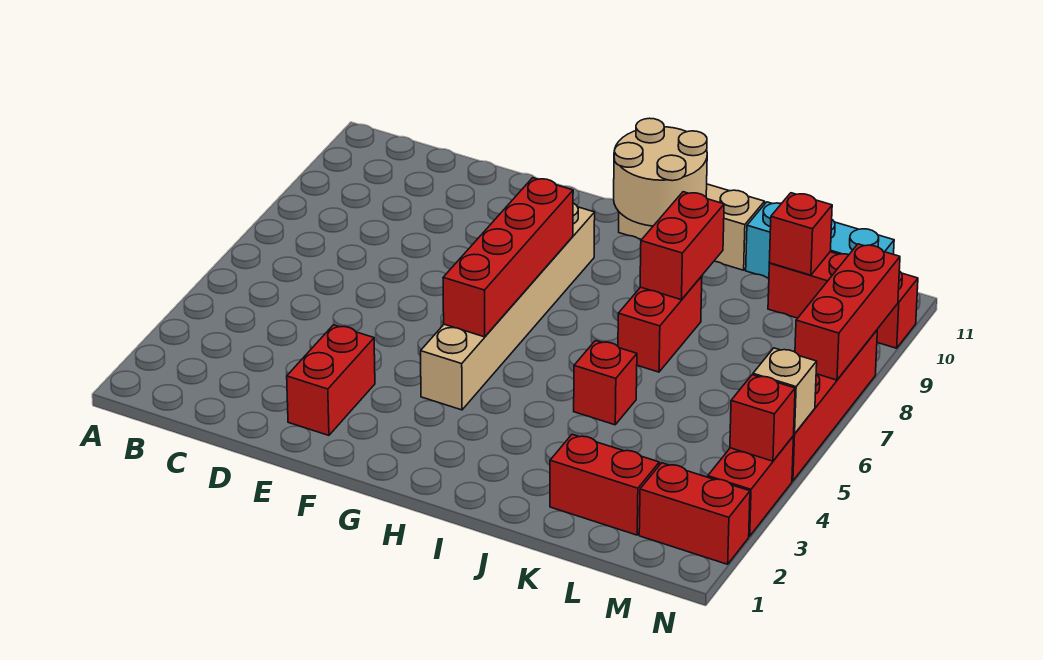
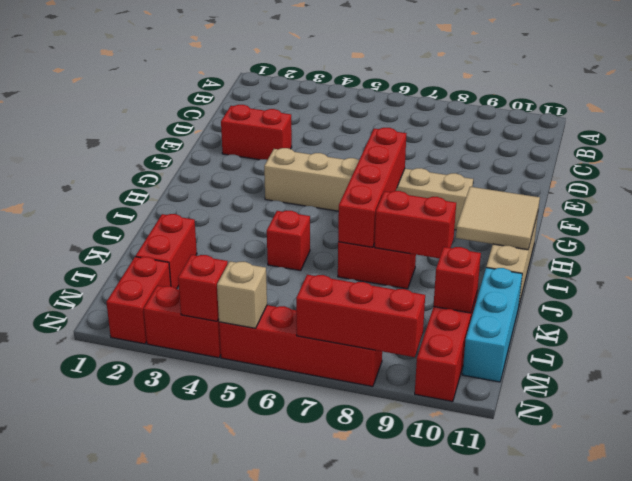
red 1x4 brick [443,178,573,337] -> red 1x4 brick turned to [338,128,406,247]
tan 2x2 round brick [614,118,707,226] -> tan 2x2 tile [456,187,540,250]

